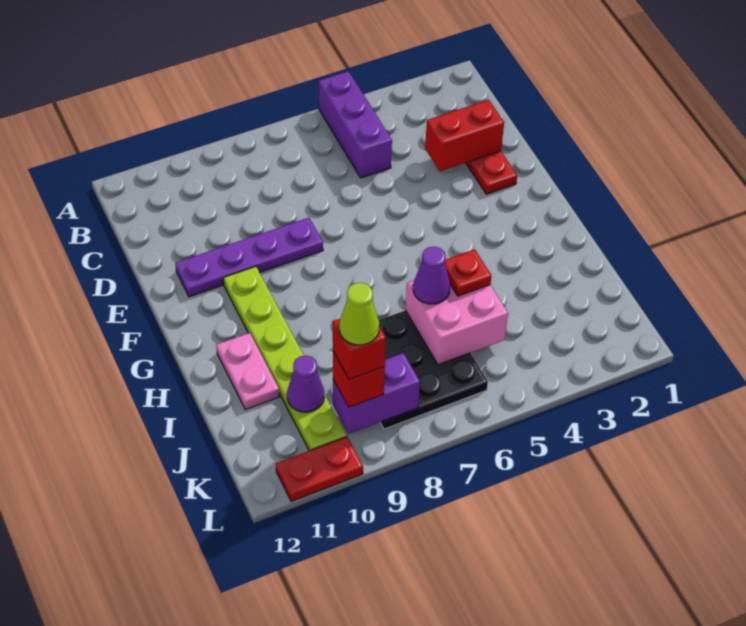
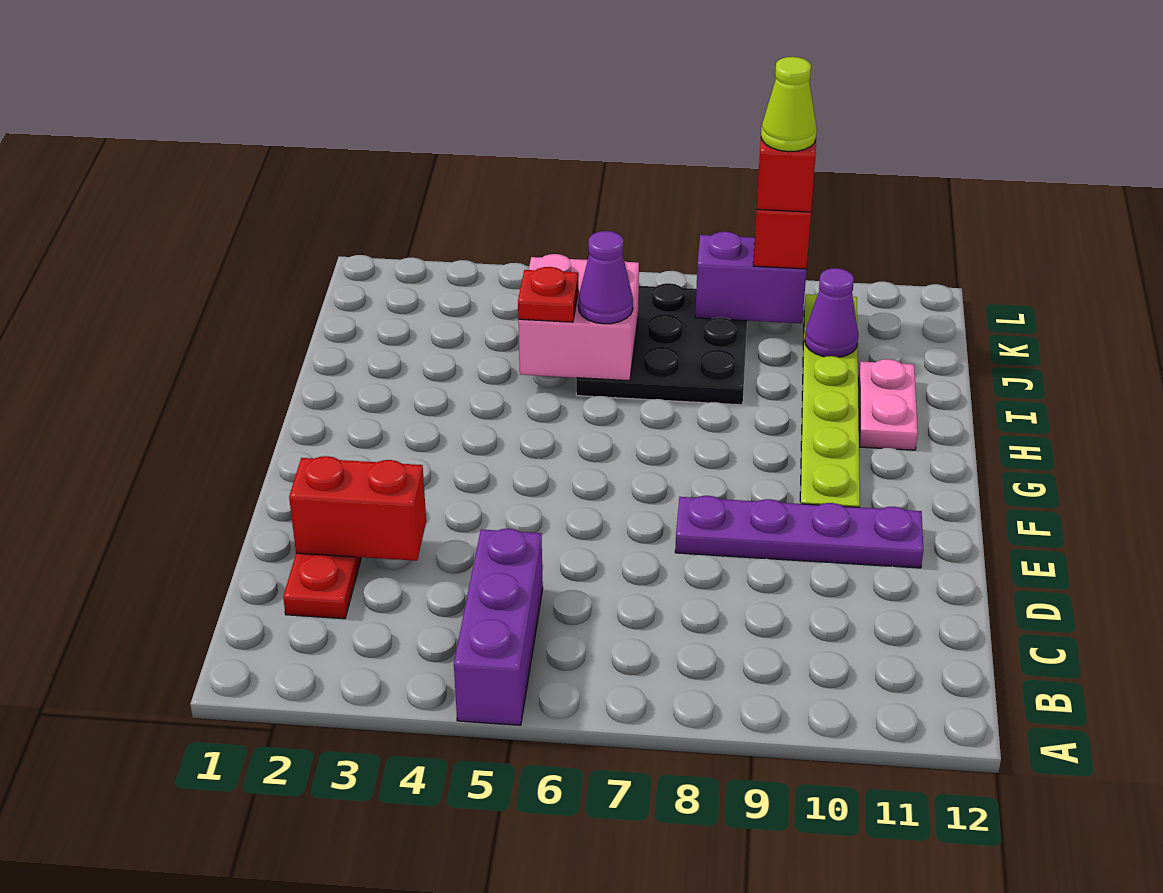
red 1x2 plate [276,437,363,501] -> none

